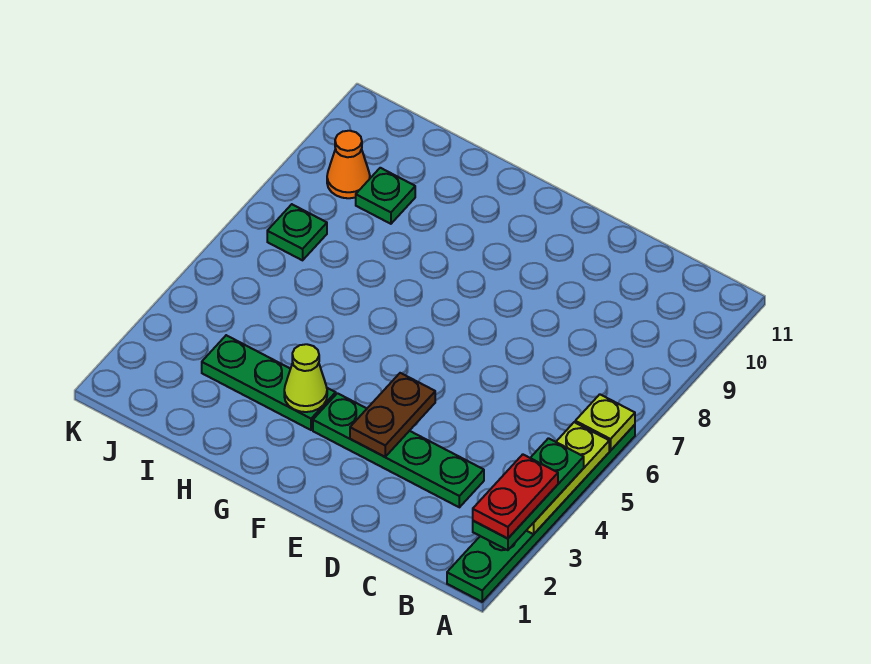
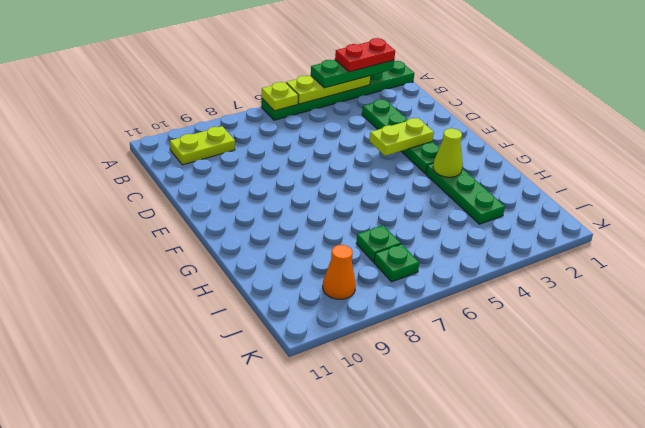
none -> lime 1x2 plate [170,126,235,165]
brown 1x2 plate [350,373,435,457] -> lime 1x2 plate [370,118,434,156]
green 1x1 plate [356,168,415,224] -> green 1x1 plate moved to [356,225,401,262]

